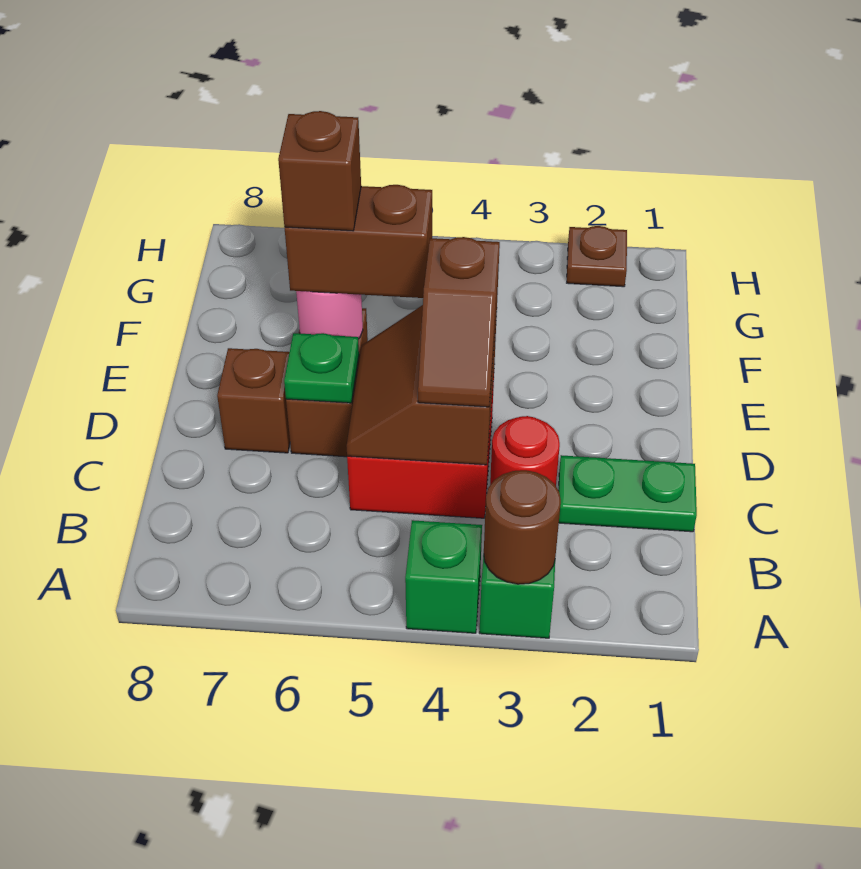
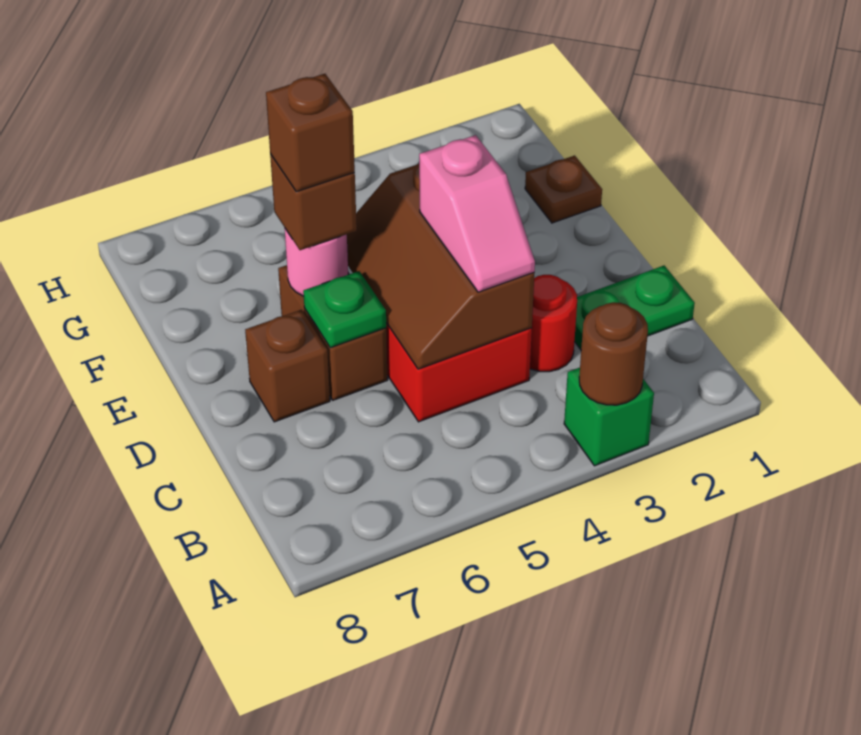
green 1x1 brick [405,520,482,633] -> none
brown 2x2 slope [346,305,497,465] -> brown 2x3 slope [347,163,534,369]
brown 1x2 slope [418,237,500,407] -> pink 1x2 slope [419,135,535,292]
brown 1x2 brick [285,185,432,298] -> brown 1x1 brick [270,154,357,250]
brown 1x1 plate [567,226,627,287] -> brown 1x1 plate moved to [525,155,602,223]

